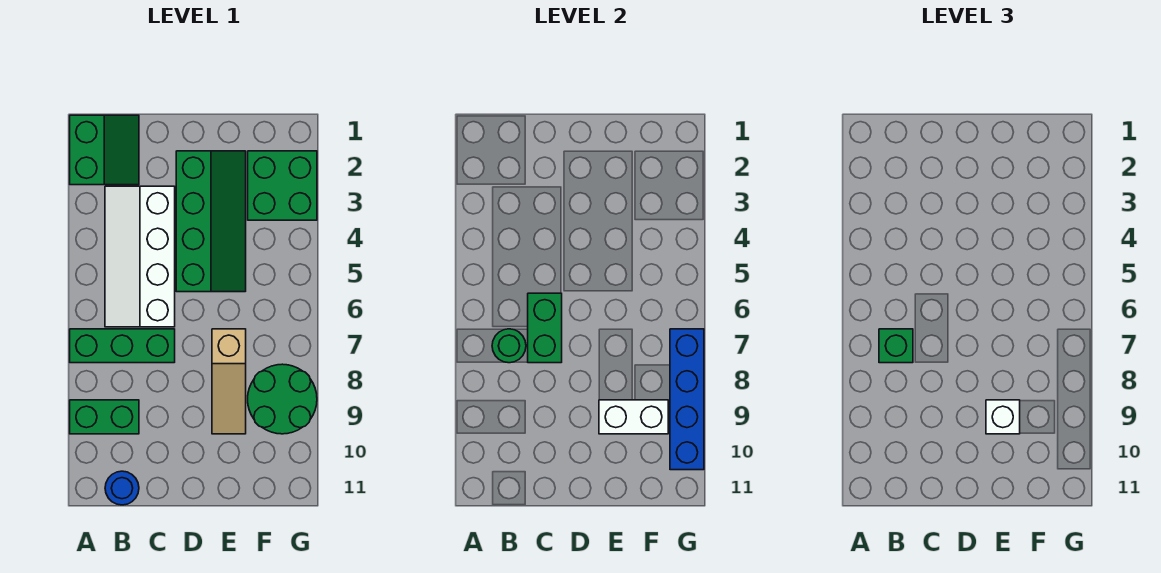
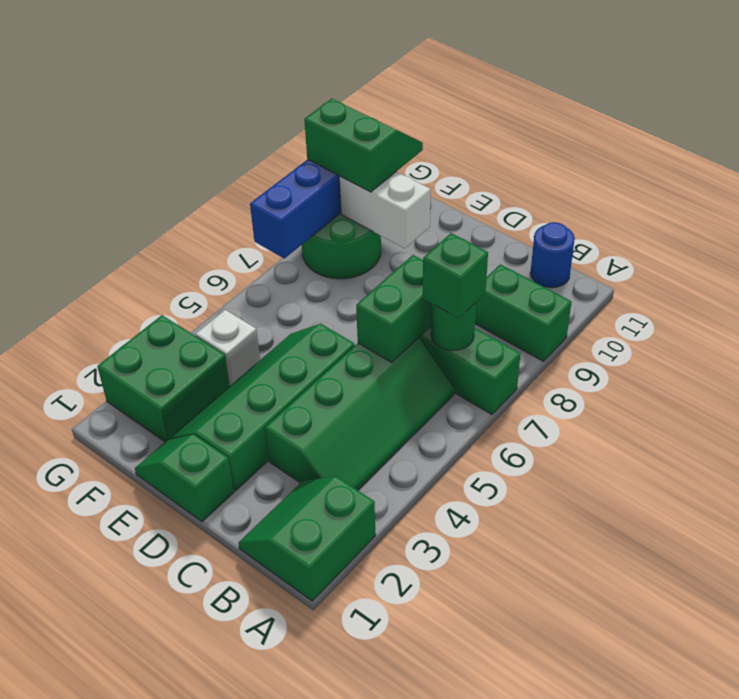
white 2x4 slope [105,186,175,327] -> green 2x4 slope [265,338,454,490]
none -> green 1x2 slope [135,434,234,522]
tan 1x3 slope [212,329,246,434] -> none
white 1x1 brick [986,400,1020,434] -> white 1x1 brick moved to [195,310,260,386]
none -> green 2x2 slope [304,99,423,192]

